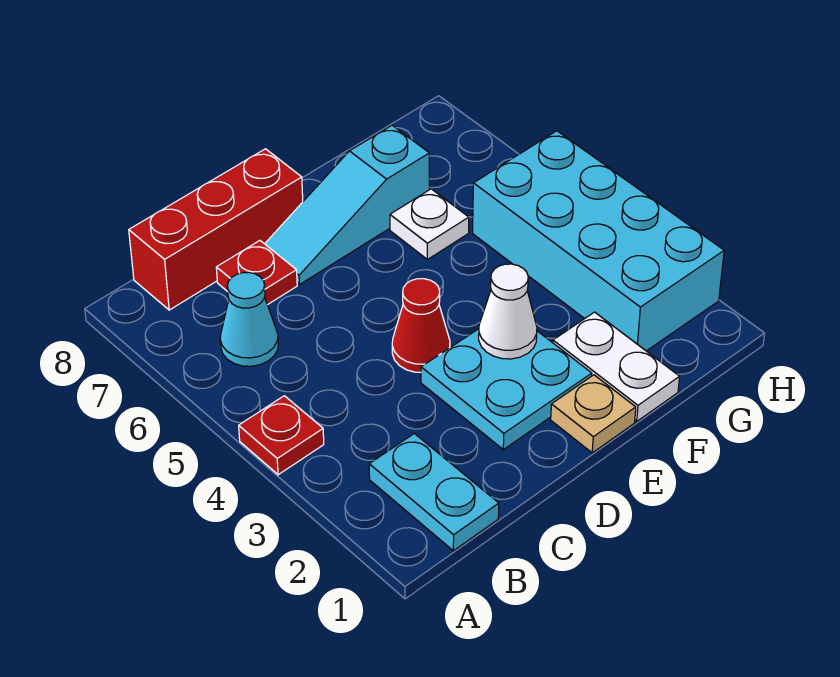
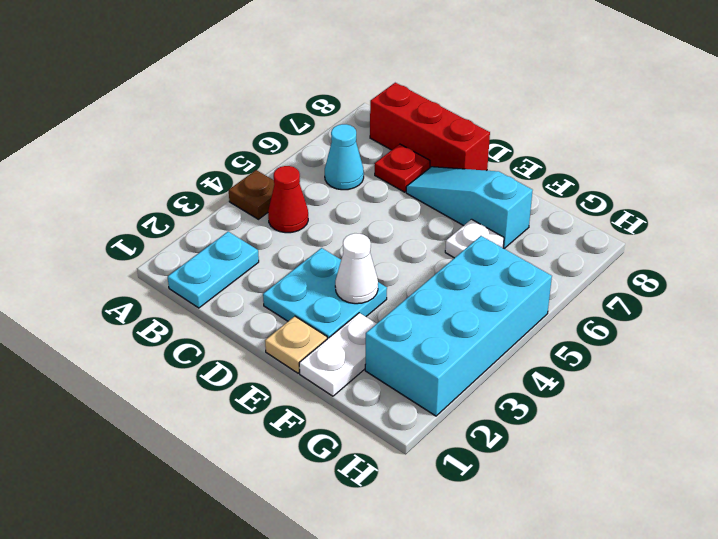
red 1x1 plate [239,396,324,475] -> brown 1x1 plate [229,170,274,219]
red 1x1 cone [392,279,450,372] -> red 1x1 cone moved to [268,166,308,233]

